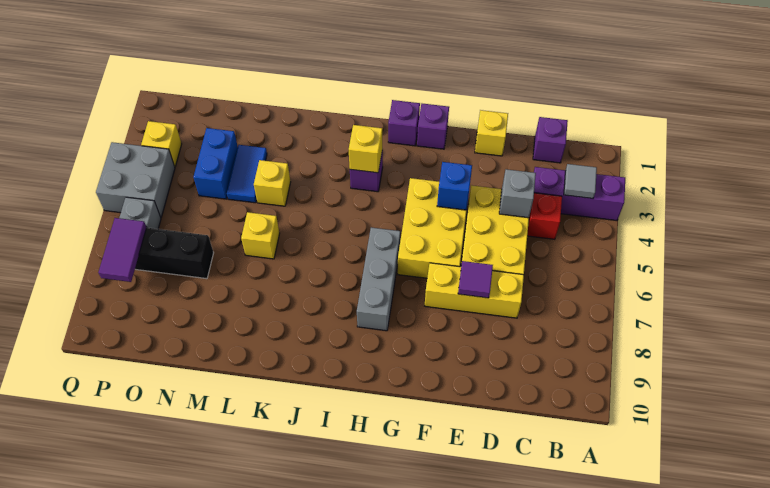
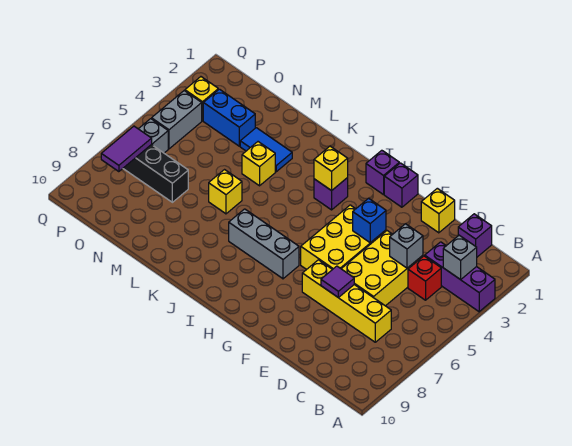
grey 1x1 tile [564,164,597,198] -> grey 1x1 brick [443,235,477,280]
yellow 1x3 brick [425,263,524,318] -> yellow 1x4 brick [302,260,391,342]
grey 1x3 brick [357,227,400,331] -> grey 1x3 brick turned to [229,209,299,279]
blue 1x2 tile [227,145,267,203] -> blue 1x2 tile turned to [240,128,292,172]
blue 1x2 brick [194,128,238,199] -> blue 1x2 brick turned to [203,89,255,146]
grey 2x2 brick [96,142,175,217] -> grey 1x2 brick [152,91,202,149]

